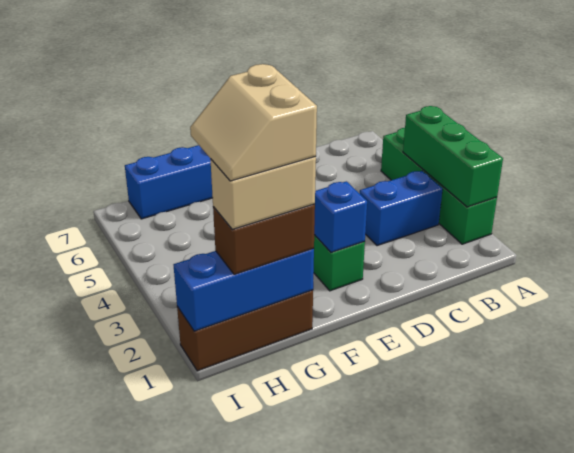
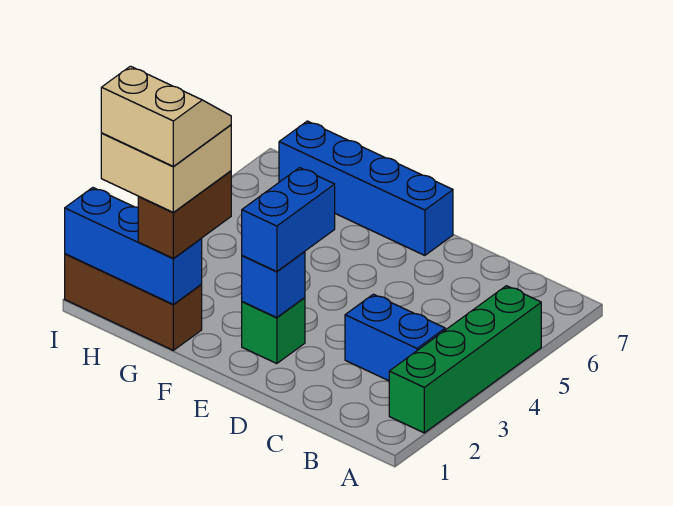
green 1x3 brick [403,106,503,207] -> none
none -> blue 1x2 brick [242,168,335,272]
brown 1x2 brick [213,204,315,275] -> brown 1x2 brick turned to [138,171,231,258]
tan 1x2 brick [210,156,316,229] -> tan 2x2 brick [101,125,231,212]
tan 2x2 slope [190,64,317,181] -> tan 2x2 slope turned to [101,66,231,166]

